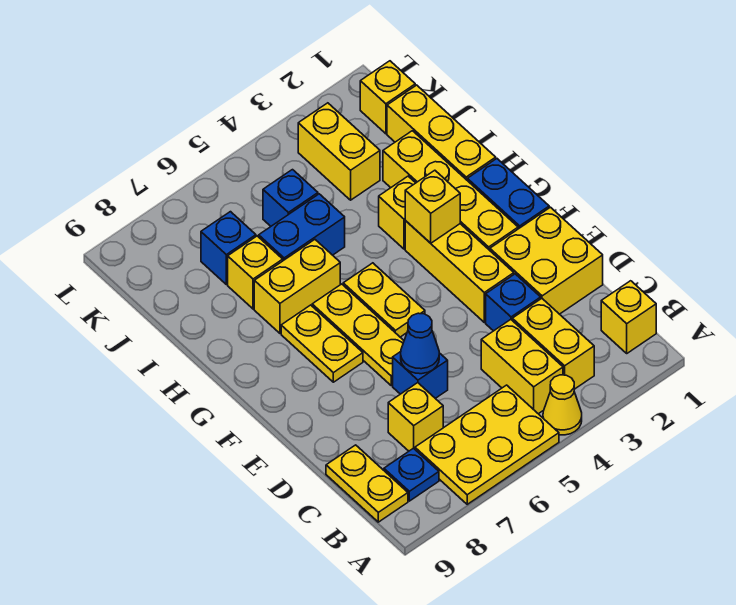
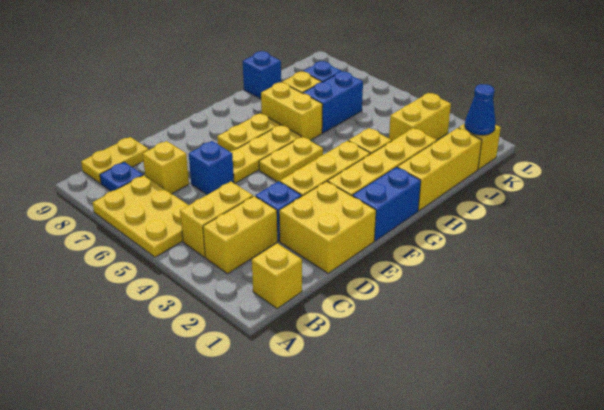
yellow 1x1 cone [543,375,582,435] -> none
blue 1x1 cone [401,313,439,374] -> blue 1x1 cone moved to [465,84,496,135]
yellow 1x1 brick [405,170,460,243] -> none
blue 1x2 brick [259,194,345,261] -> blue 1x2 brick turned to [303,72,363,133]
blue 1x1 brick [263,170,318,226] -> blue 1x1 brick moved to [243,51,281,99]

